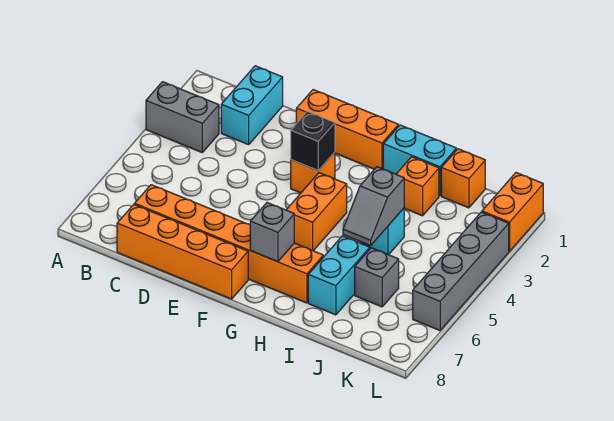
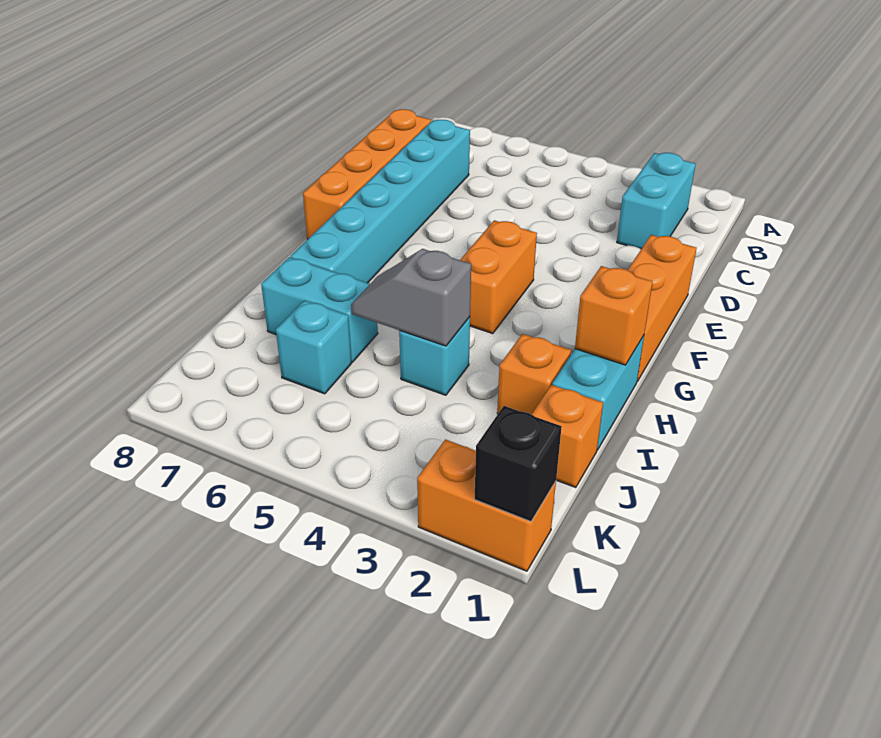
grey 1x2 brick [146,82,219,152] -> none
cyan 1x2 brick [221,66,283,145] -> cyan 1x2 brick turned to [617,153,696,249]
orange 1x6 brick [134,185,323,303] -> cyan 1x6 brick [290,120,470,283]
orange 1x1 brick [291,152,335,193] -> orange 1x1 brick moved to [575,266,653,365]
black 1x1 brick [291,111,335,170] -> black 1x1 brick moved to [475,406,562,521]
orange 1x2 brick [287,173,347,251] -> orange 1x2 brick turned to [460,220,537,334]
grey 1x1 brick [250,203,294,262] -> none
grey 1x1 brick [355,248,399,307] -> cyan 1x1 brick [276,300,352,394]
grey 1x4 brick [413,212,509,330] -> none

